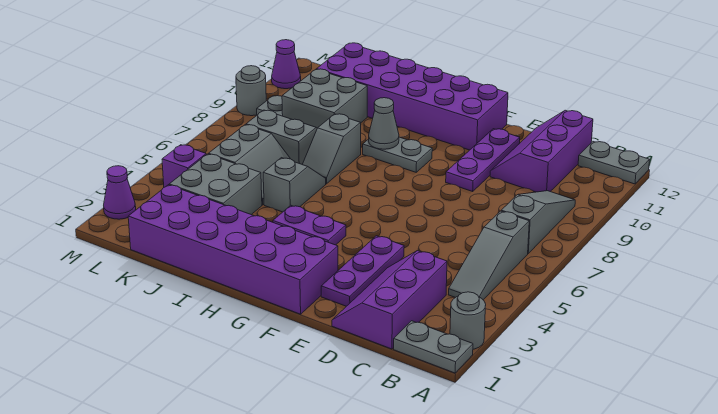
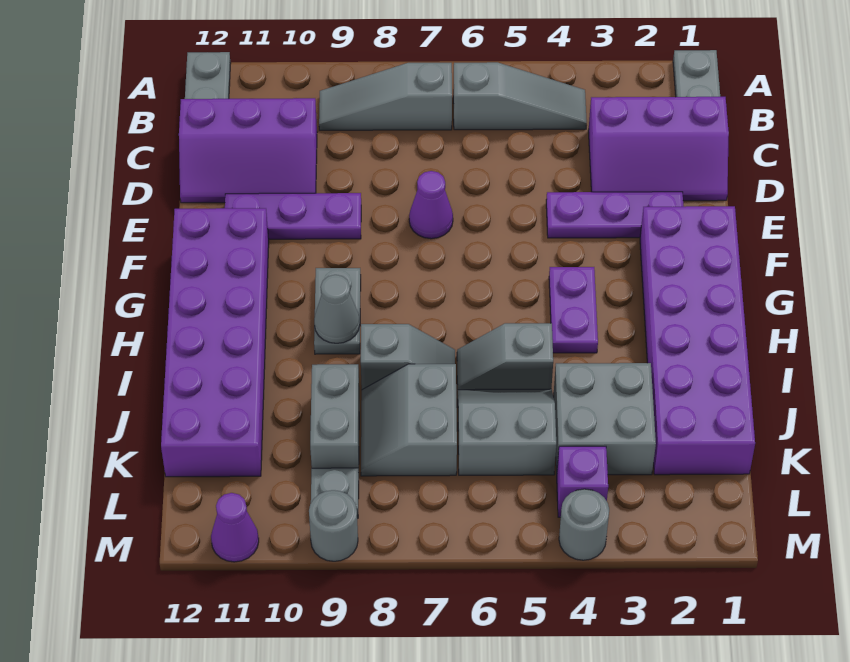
grey 1x1 round brick [450,292,486,349] -> grey 1x1 round brick moved to [559,489,609,560]
grey 2x2 brick [282,69,367,128] -> grey 1x2 brick [310,364,359,472]
purple 1x1 cone [104,166,136,219] -> purple 1x1 cone moved to [409,171,453,239]

